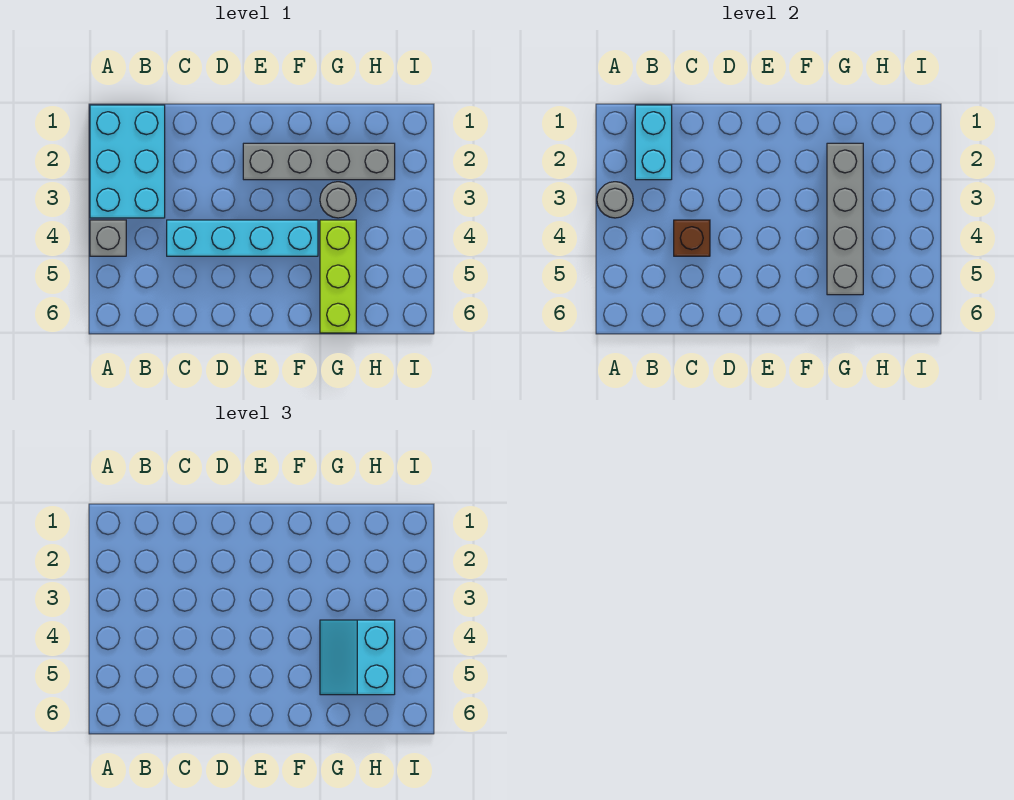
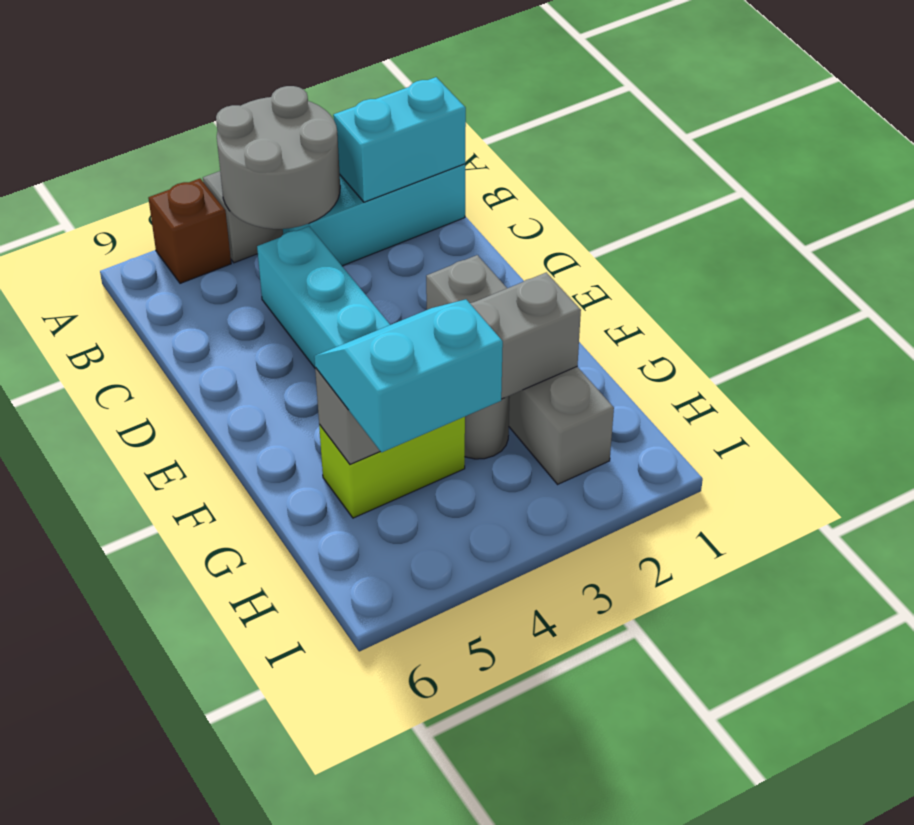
grey 1x1 round brick [597,182,633,218] -> grey 2x2 round brick [216,86,340,229]
brown 1x1 brick [674,220,710,256] -> brown 1x1 brick moved to [148,179,231,283]
lime 1x3 brick [320,220,356,333] -> lime 1x2 brick [319,417,465,518]

